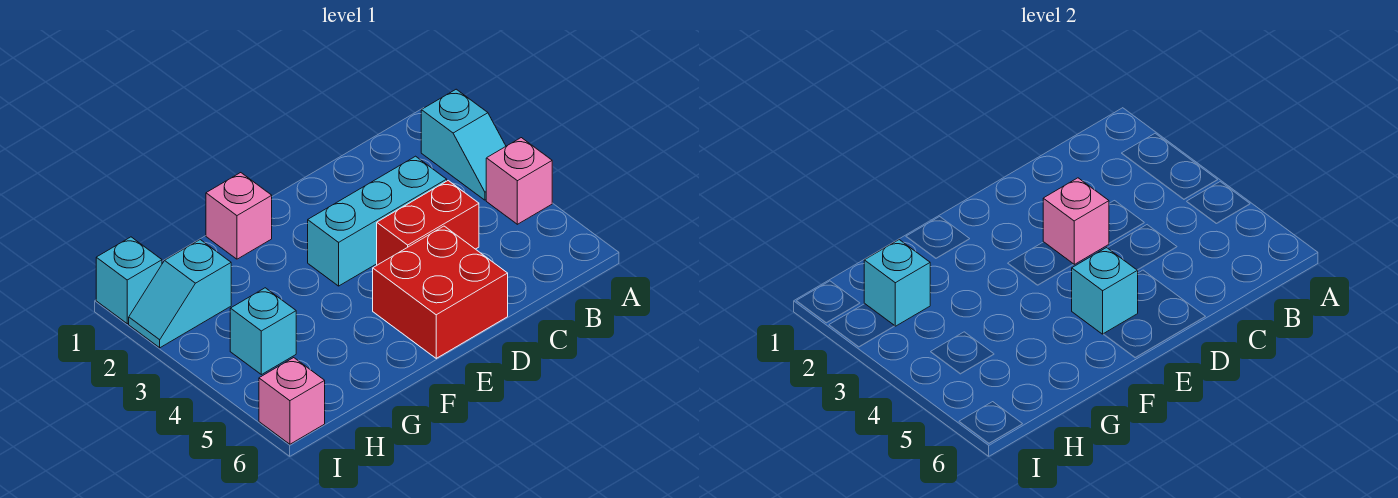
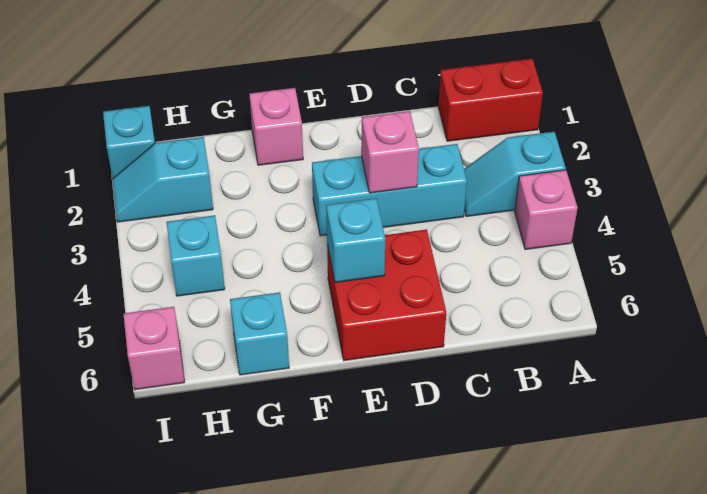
cyan 1x2 slope [421,89,506,200] -> cyan 1x2 slope turned to [464,132,566,217]
red 1x2 brick [377,181,479,265] -> red 1x2 brick moved to [438,59,543,141]
cyan 1x1 brick [864,240,930,326] -> cyan 1x1 brick moved to [230,292,289,375]

